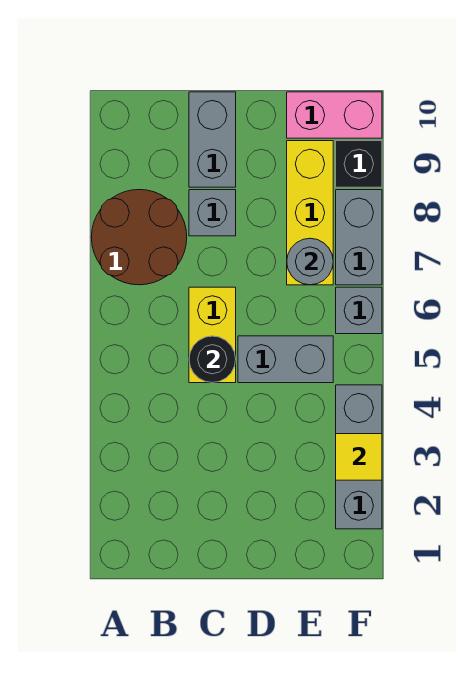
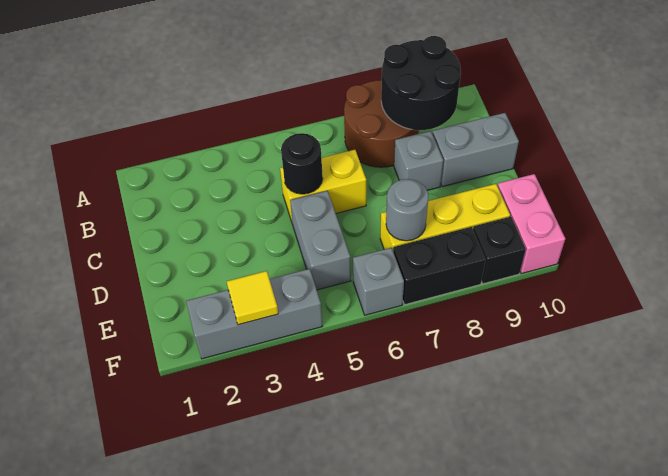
none -> black 2x2 round brick [381,36,461,130]
grey 1x2 brick [336,190,382,285] -> black 1x2 brick [393,227,486,305]

